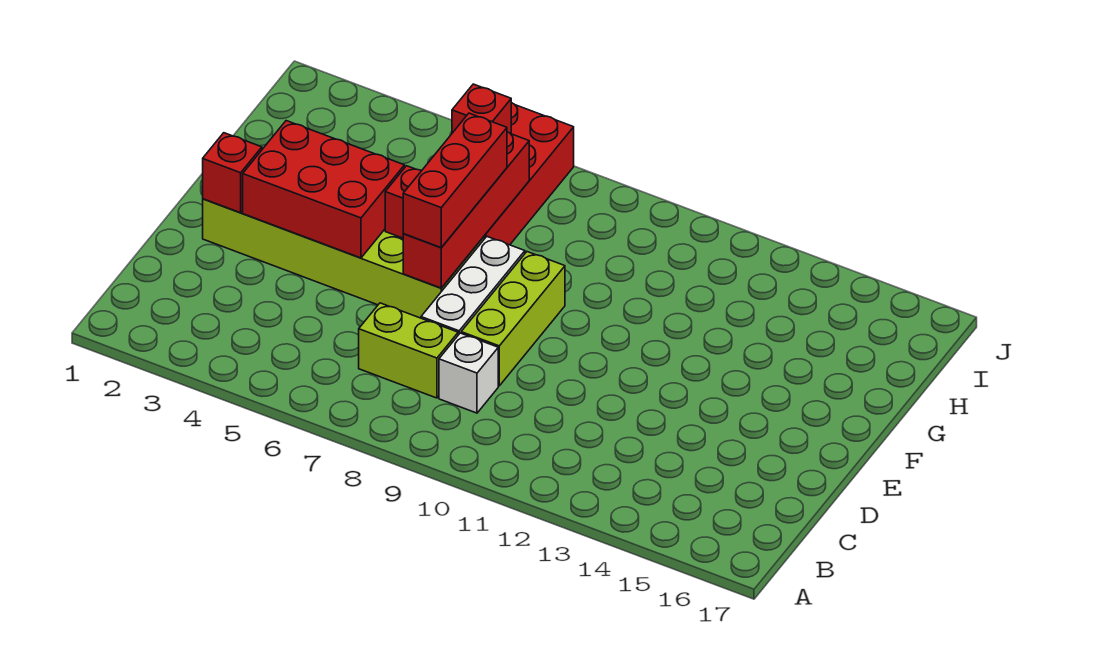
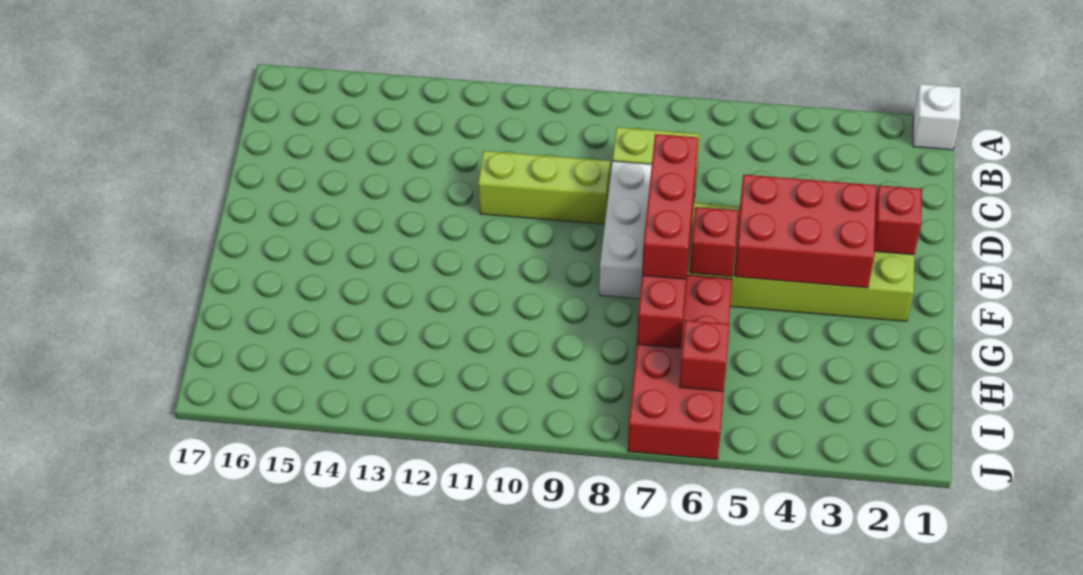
white 1x1 brick [439,333,498,413] -> white 1x1 brick moved to [913,84,961,150]
lime 1x3 brick [461,252,565,386] -> lime 1x3 brick turned to [478,151,610,224]

